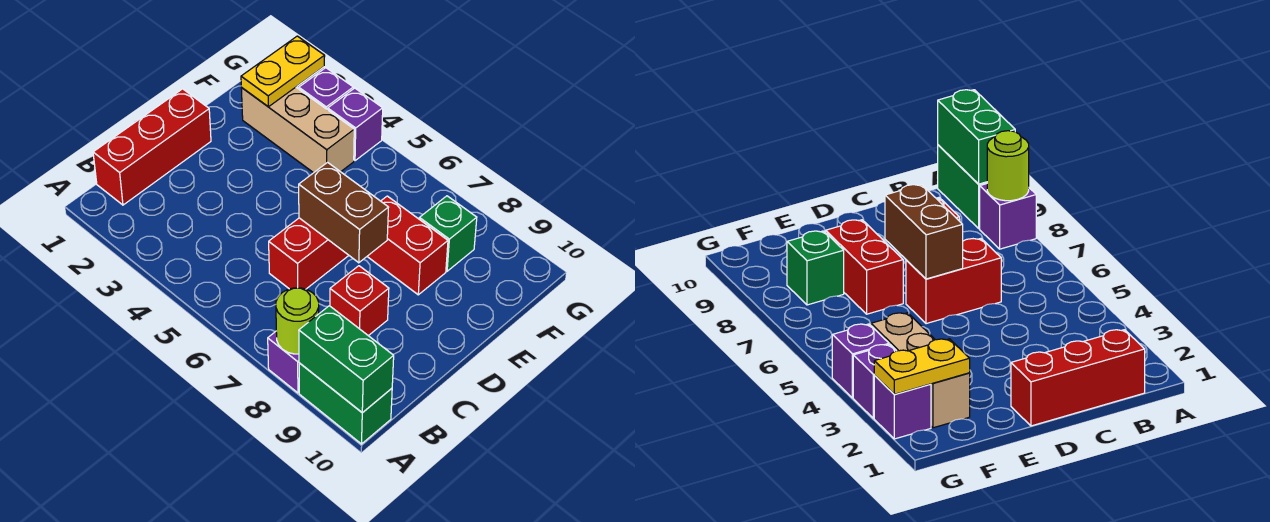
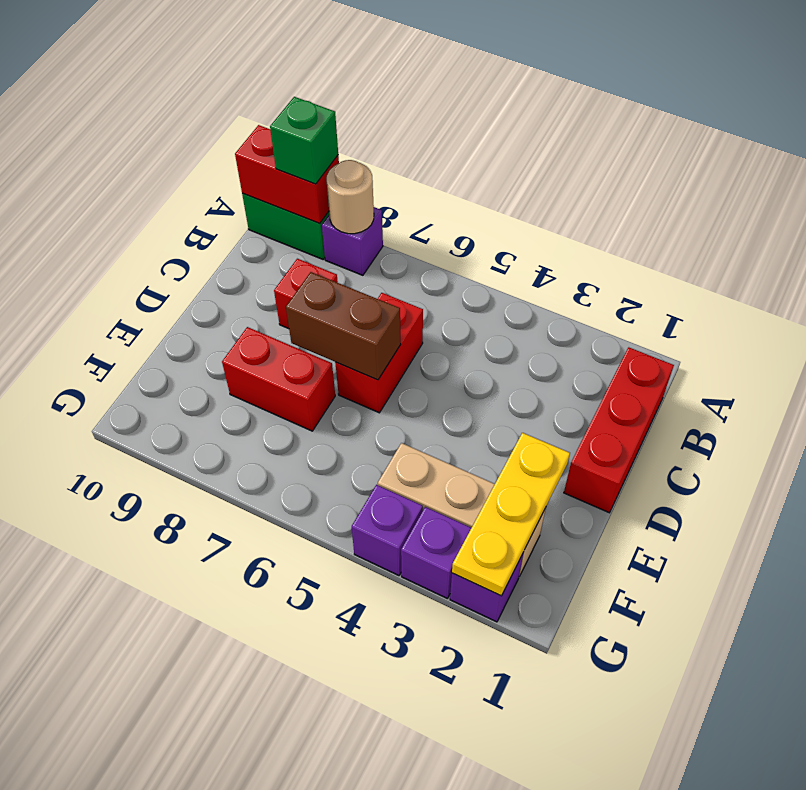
lime 1x1 round brick [276,288,319,354] -> tan 1x1 round brick [327,160,374,234]
green 1x2 brick [299,306,394,413] -> red 1x2 brick [235,125,339,223]
yellow 1x2 plate [241,36,325,107] -> yellow 1x3 plate [452,433,570,596]
green 1x1 brick [419,196,477,271] -> green 1x1 brick moved to [270,97,338,184]

